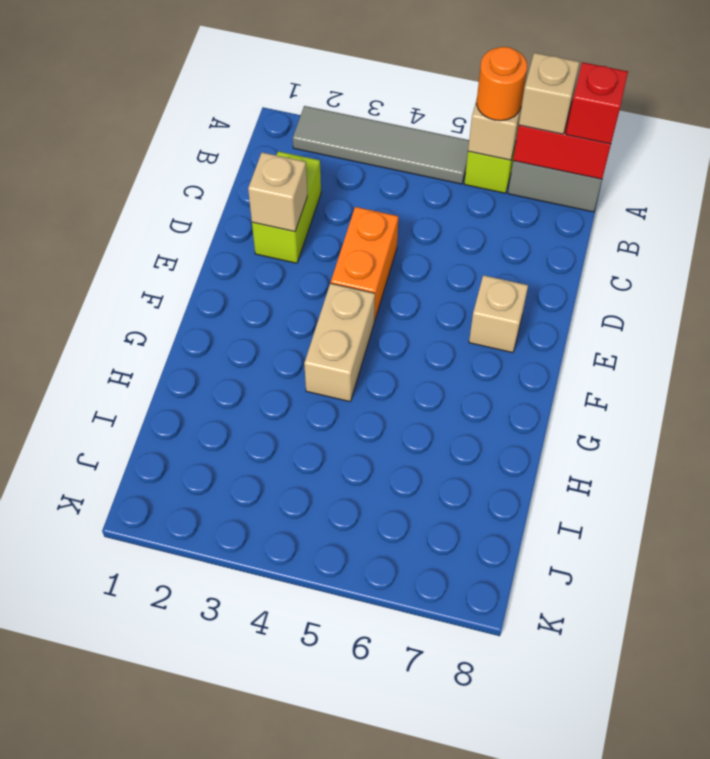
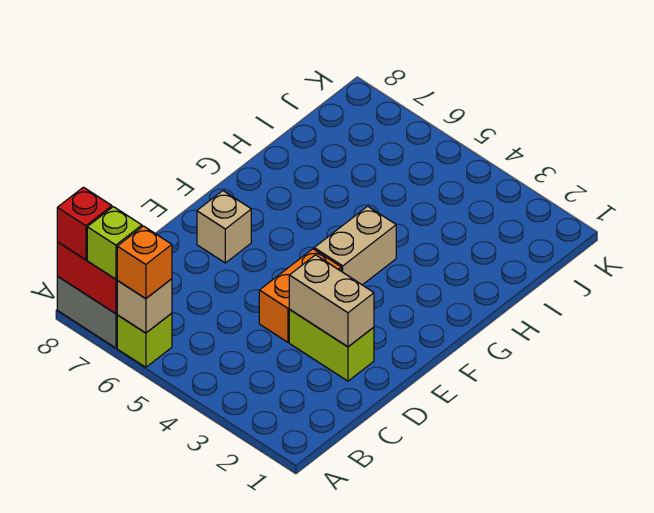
grey 1x4 tile [293,106,469,184] -> none
orange 1x1 round brick [477,47,527,121] -> orange 1x1 brick [117,226,172,299]
tan 1x1 brick [519,53,580,134] -> lime 1x1 brick [87,207,142,279]
lime 1x2 brick [252,151,321,263] -> lime 1x2 brick turned to [289,310,374,381]
tan 1x1 brick [248,152,307,232] -> tan 1x2 brick [289,255,374,347]

